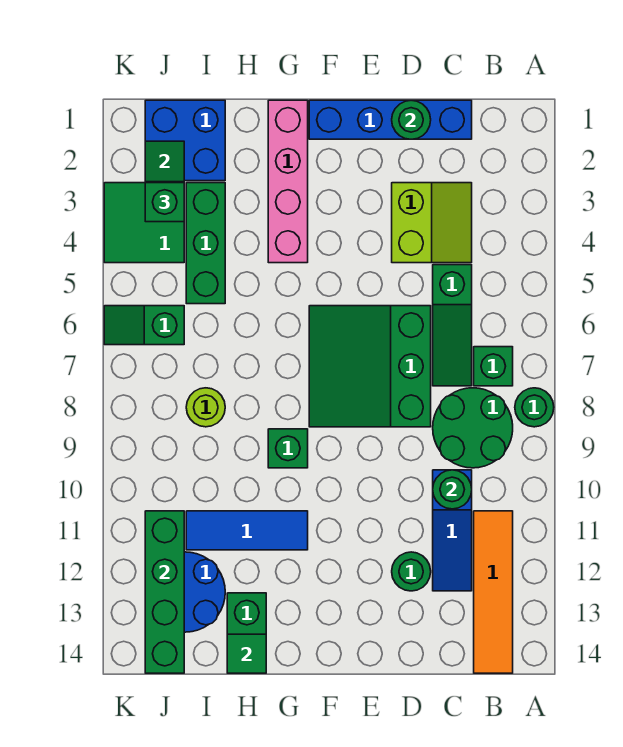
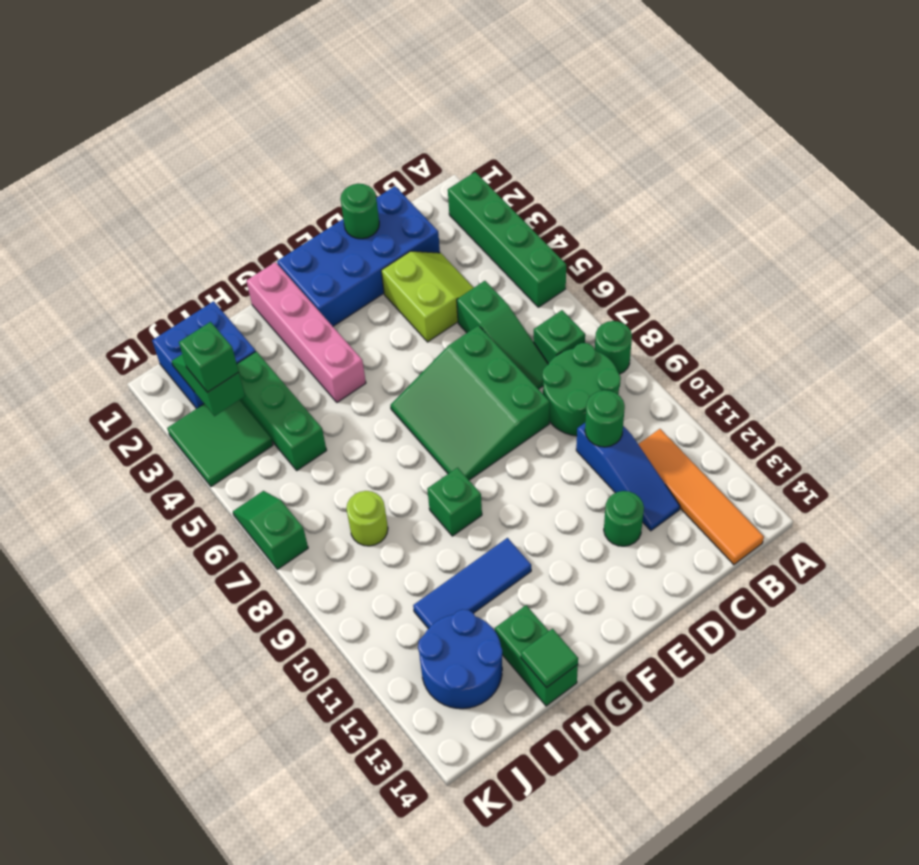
blue 1x4 brick [309,100,472,139] -> blue 2x4 brick [277,186,440,326]
green 1x2 slope [104,306,184,345] -> green 1x2 slope turned to [233,491,308,569]
green 1x4 brick [145,511,184,673] -> green 1x4 brick moved to [448,172,566,307]

